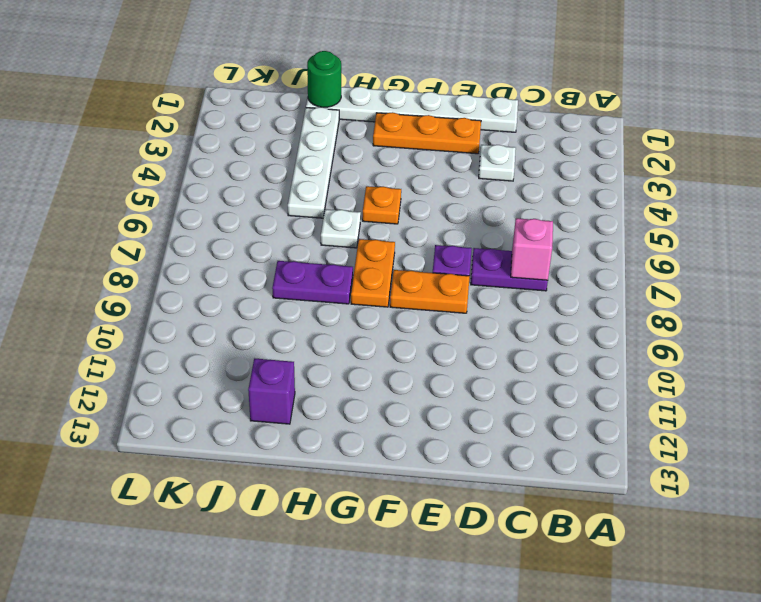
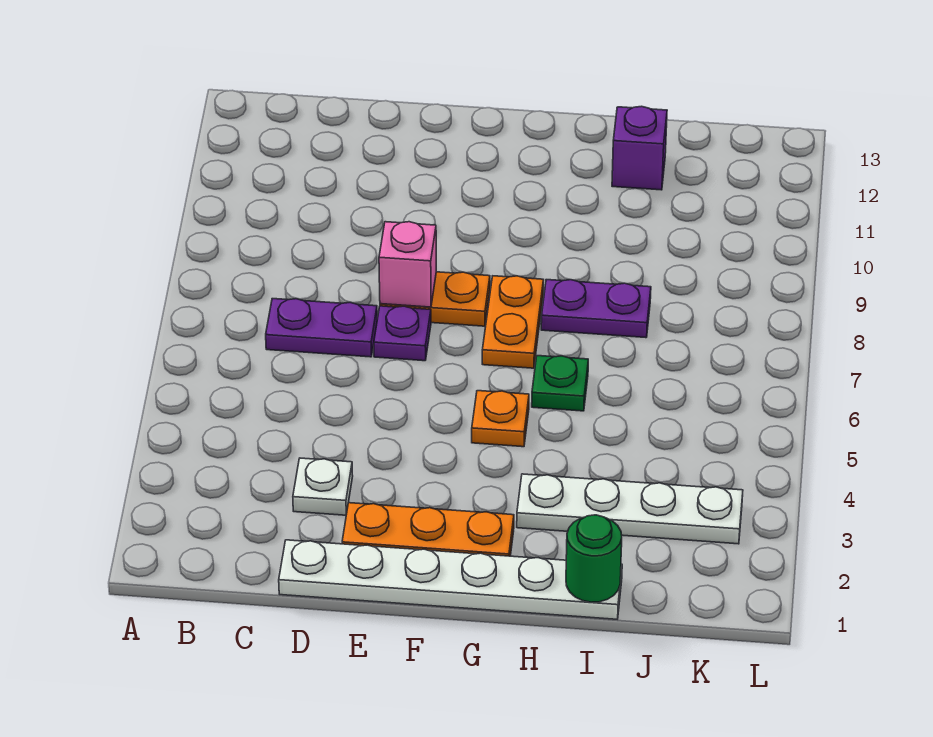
pink 1x1 brick [511,218,553,280] -> pink 1x1 brick moved to [379,222,436,307]
white 1x1 plate [321,209,361,248] -> green 1x1 plate [532,356,588,411]
white 1x4 plate [288,107,339,218] -> white 1x4 plate turned to [517,474,743,544]

